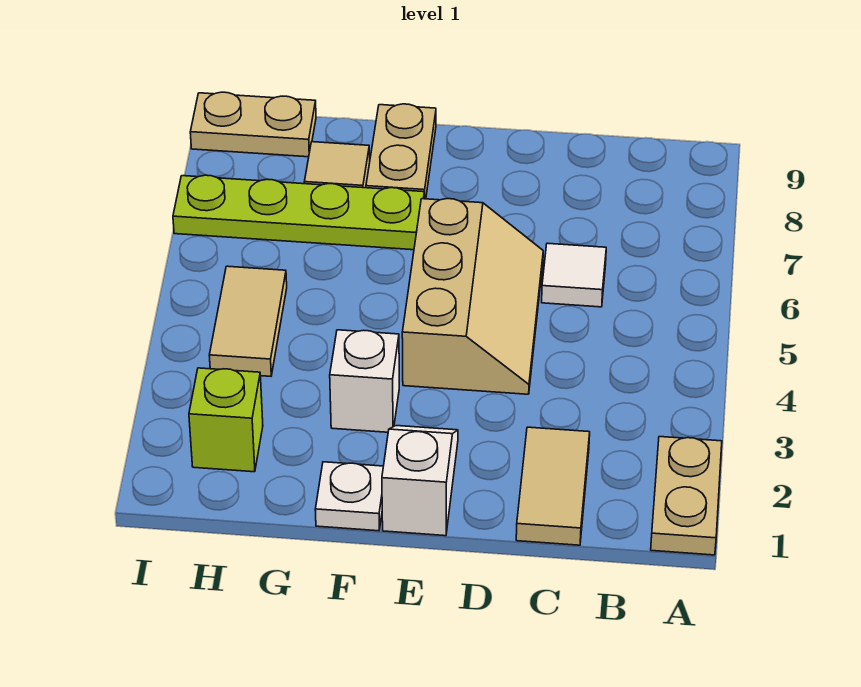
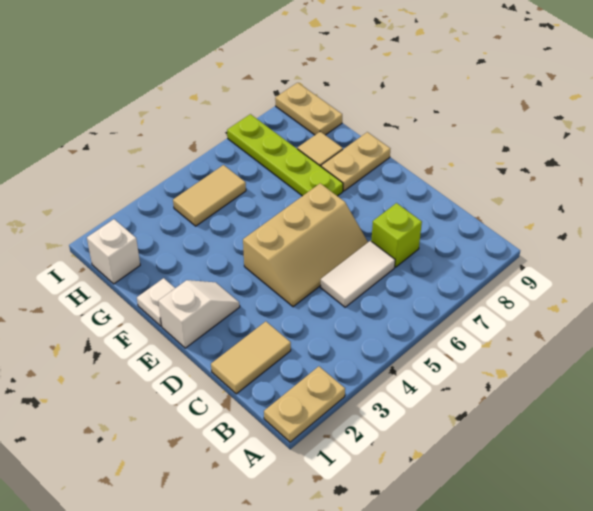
white 1x1 tile [542,243,606,307] -> white 1x2 tile [320,241,395,307]
white 1x1 brick [330,330,399,432] -> white 1x1 brick moved to [87,219,140,284]
lime 1x1 brick [189,368,263,472] -> lime 1x1 brick moved to [371,203,422,267]

